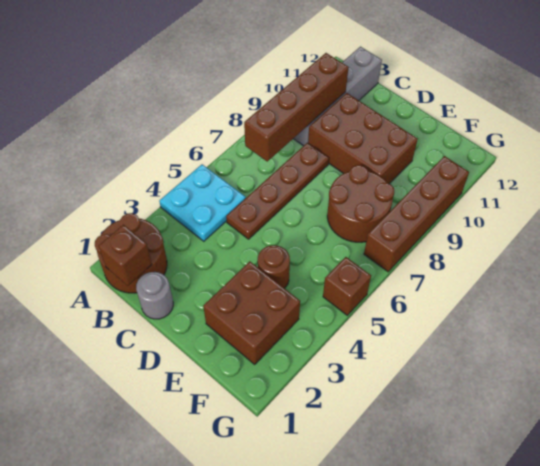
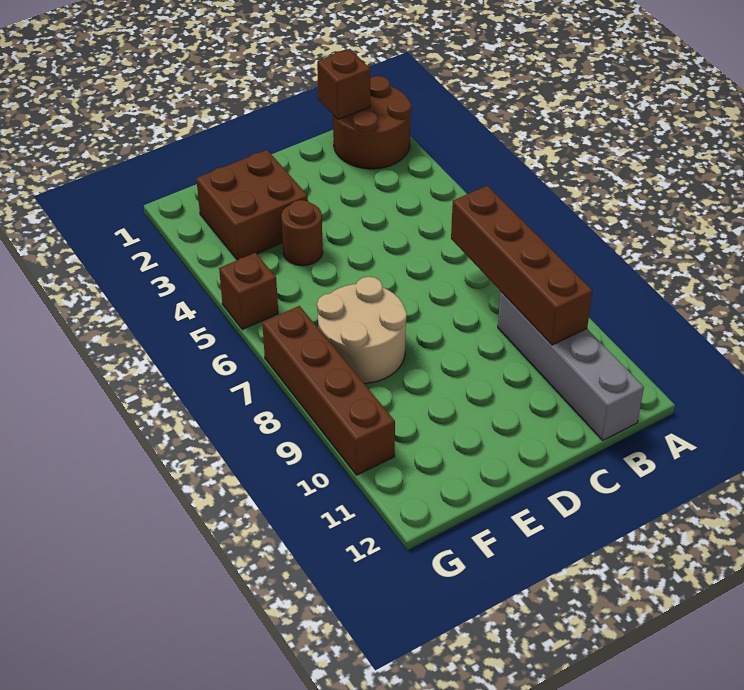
cyan 2x2 plate [159,164,246,241] -> none
grey 1x1 round brick [136,272,173,319] -> none
brown 1x4 plate [226,143,329,239] -> none
brown 2x3 brick [308,93,418,184] -> none
brown 2x2 round brick [327,165,394,242] -> tan 2x2 round brick [317,277,407,383]

